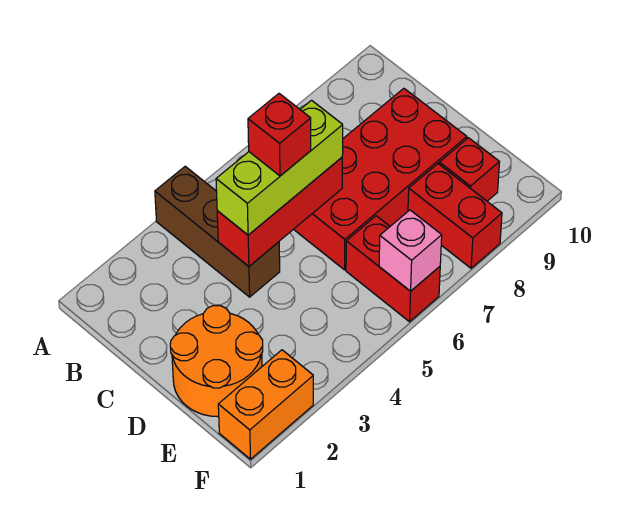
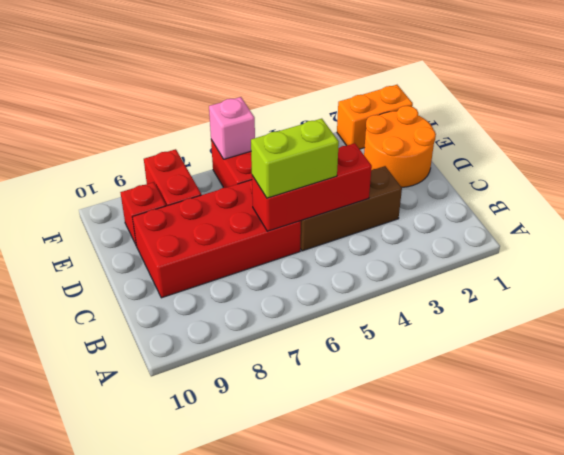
brown 1x3 brick [155,166,280,297] -> brown 1x3 brick turned to [300,166,402,251]
lime 1x3 brick [216,100,343,235] -> lime 1x2 brick [251,119,339,198]
red 1x1 brick [248,94,311,176] -> none

